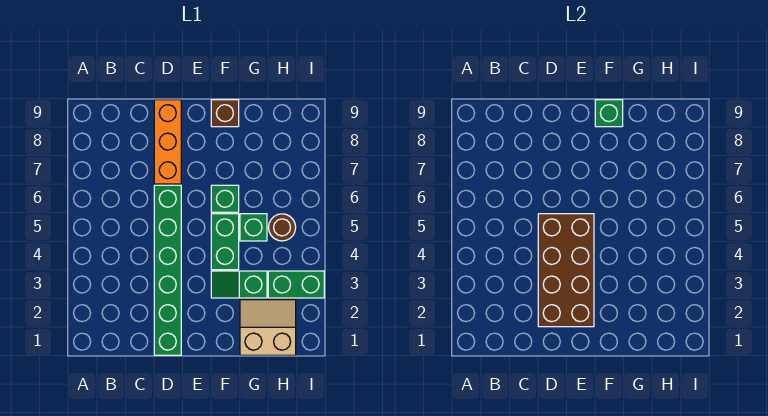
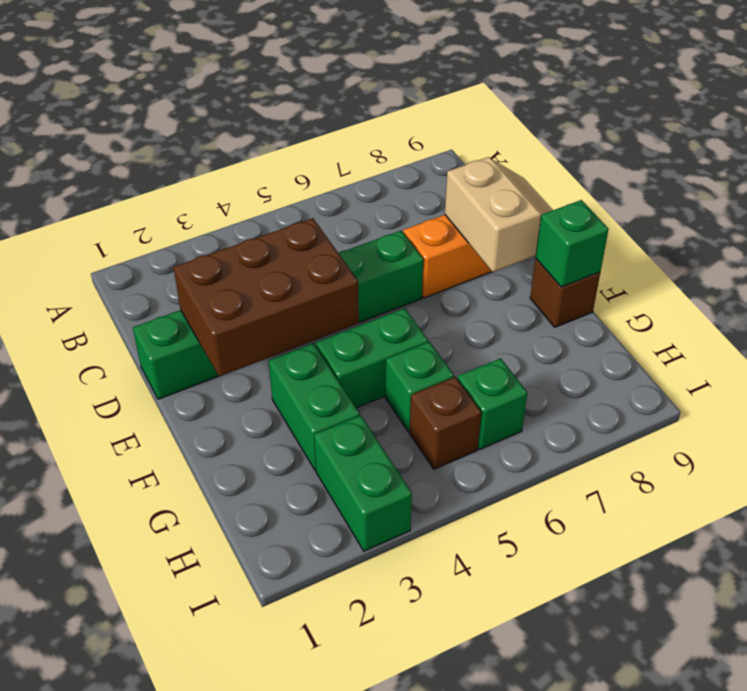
brown 2x4 brick [538,214,594,327] -> brown 2x3 brick [173,218,359,376]
green 1x2 slope [211,271,267,298] -> green 1x2 brick [269,343,360,471]
green 1x1 brick [211,185,239,212] -> green 1x1 brick moved to [457,358,527,449]
tan 2x2 slope [240,300,296,355] -> tan 2x2 slope moved to [445,157,553,272]
brown 1x1 round brick [269,214,296,241] -> brown 1x1 brick [410,377,481,469]

